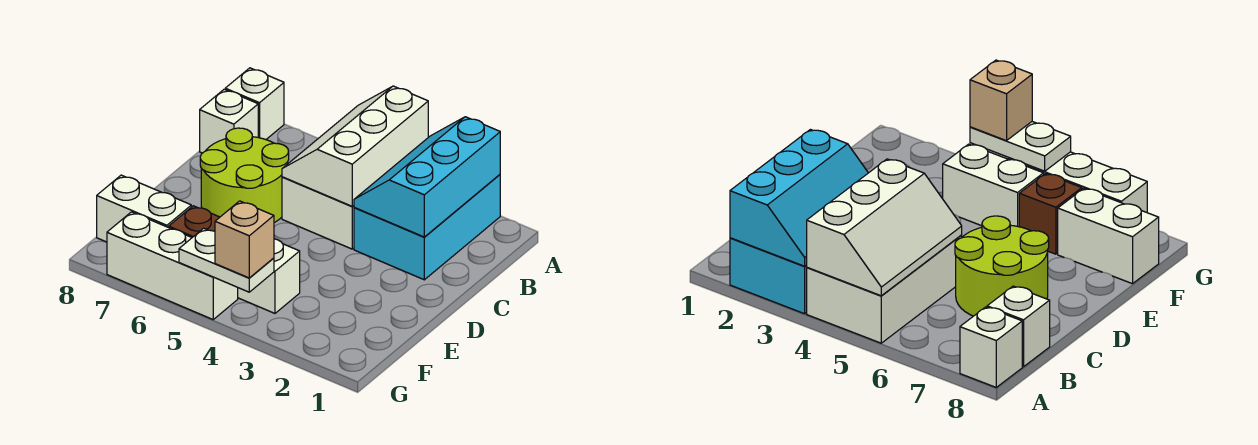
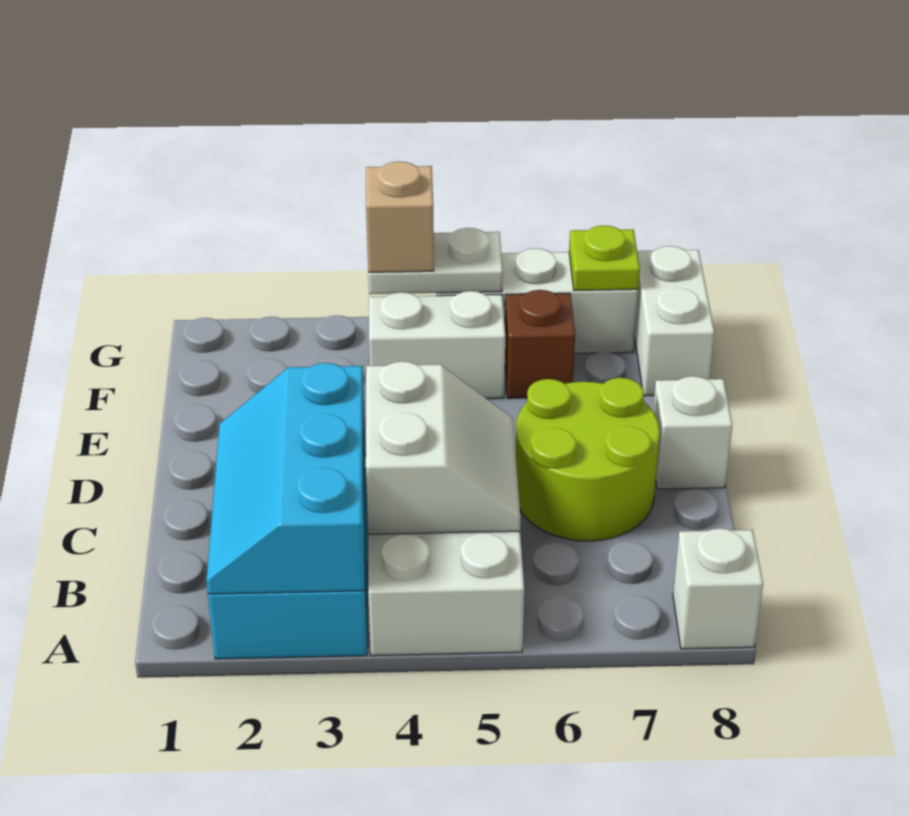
cyan 2x3 slope [354,117,500,237] -> cyan 2x3 slope turned to [206,363,365,594]
white 2x3 slope [282,86,428,206] -> white 2x2 slope [366,361,521,534]
white 1x1 brick [200,89,258,153] -> white 1x1 brick moved to [653,376,732,489]
white 1x2 brick [97,175,191,242] -> white 1x2 brick turned to [635,246,714,396]
none -> lime 1x1 plate [569,226,640,291]

